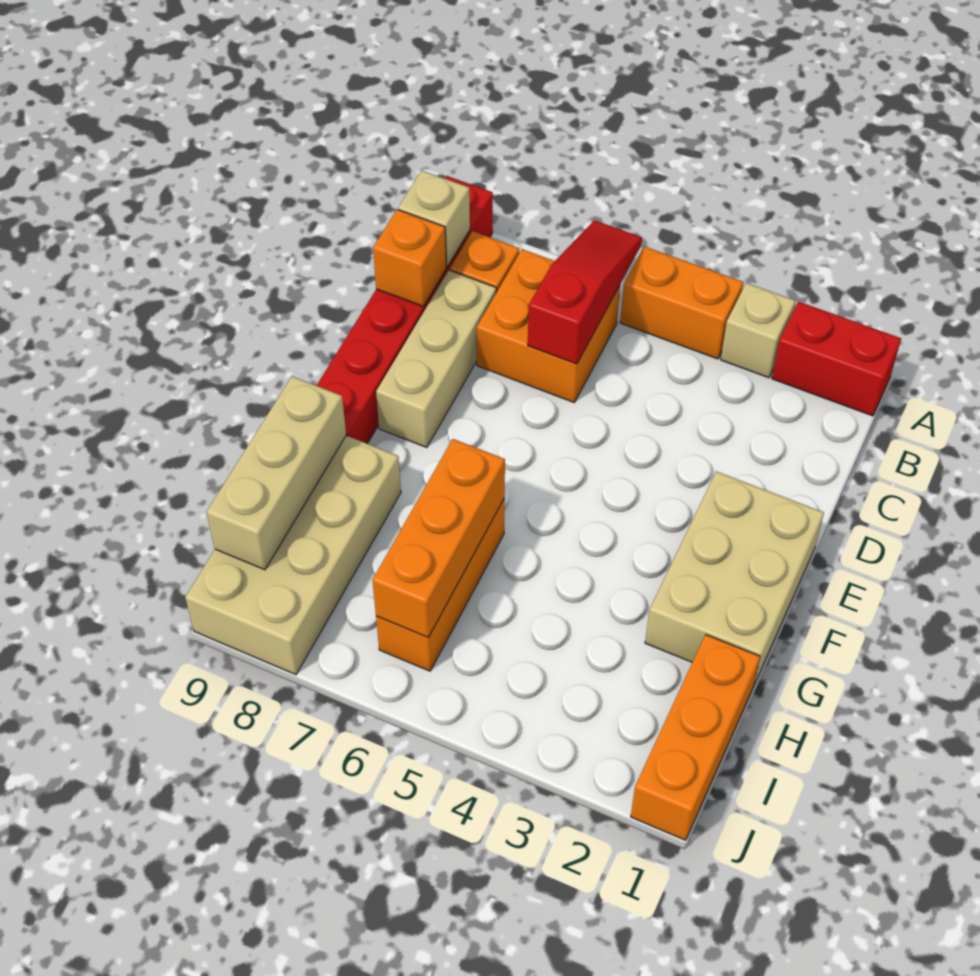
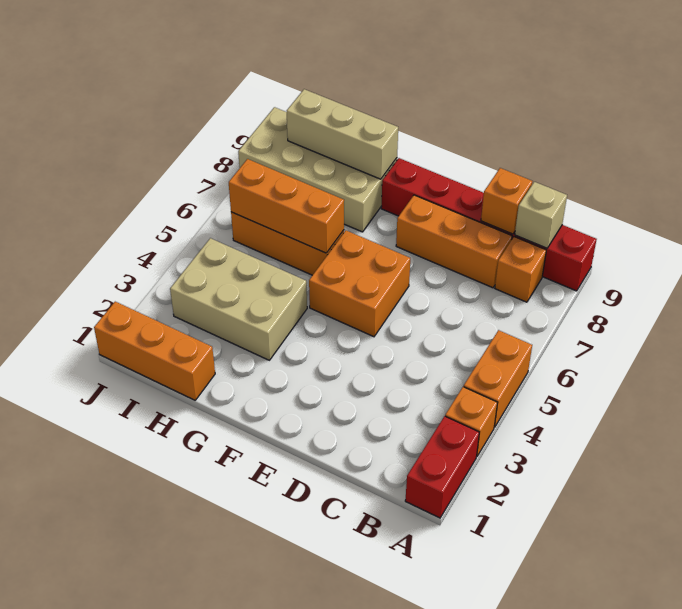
tan 1x1 brick [721,283,795,378] -> orange 1x1 brick [445,387,497,456]
red 1x3 slope [528,220,642,364] -> none
orange 2x2 brick [477,249,620,403] -> orange 2x2 brick moved to [309,231,410,337]
tan 1x3 brick [376,270,496,448] -> orange 1x3 brick [396,195,512,288]
tan 2x3 brick [645,471,824,687] -> tan 2x3 brick moved to [170,238,307,360]

